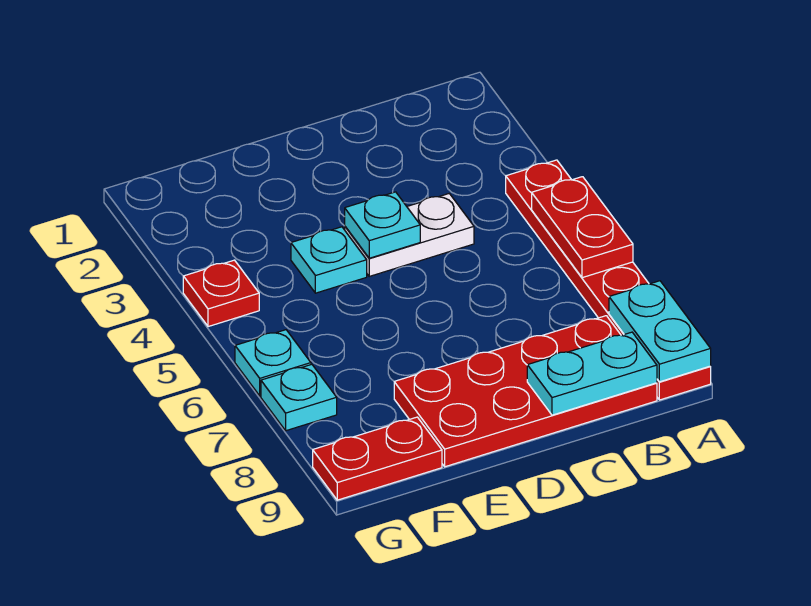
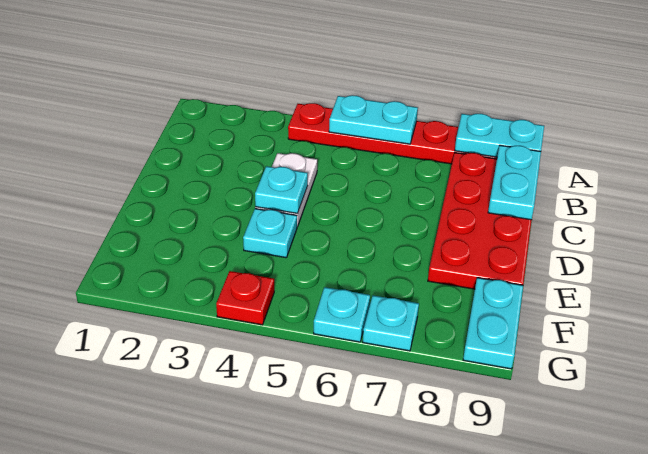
red 1x2 plate [532,177,633,278] -> cyan 1x2 plate [329,95,418,144]
red 1x2 plate [313,417,442,500] -> cyan 1x2 plate [463,278,523,369]

